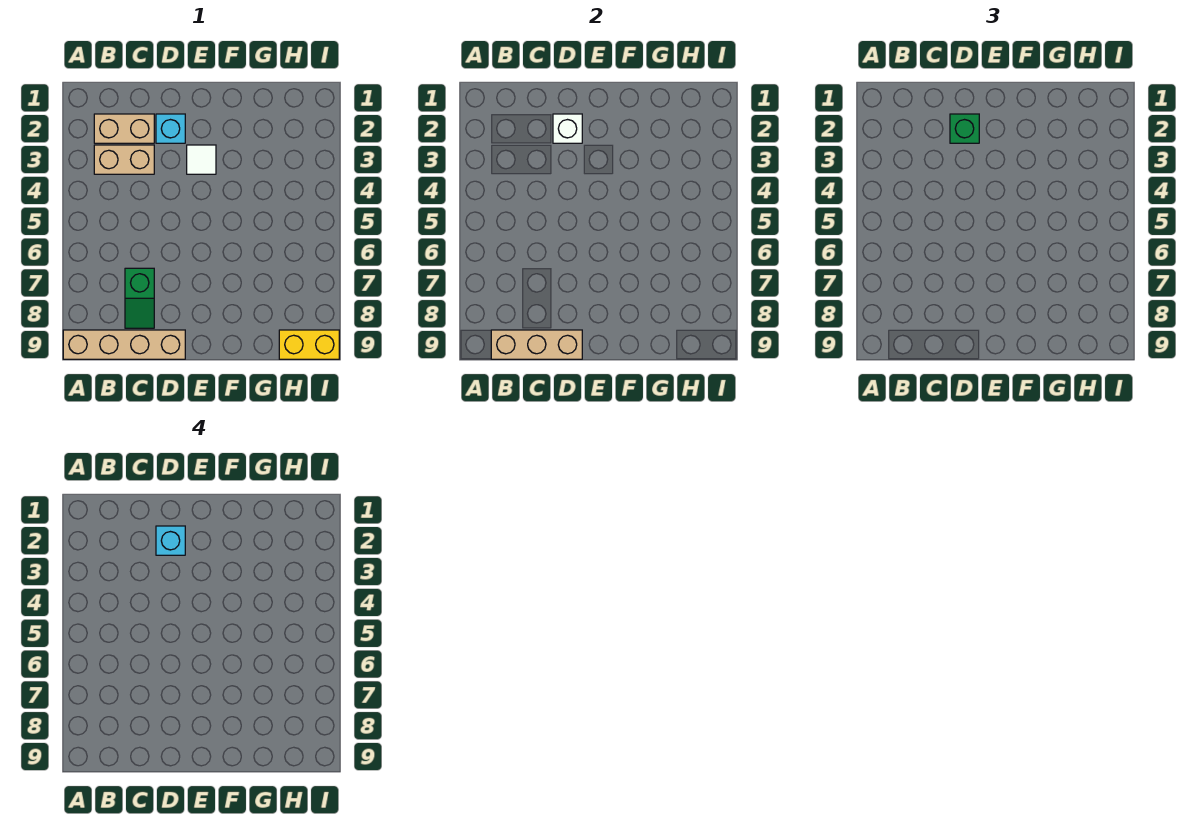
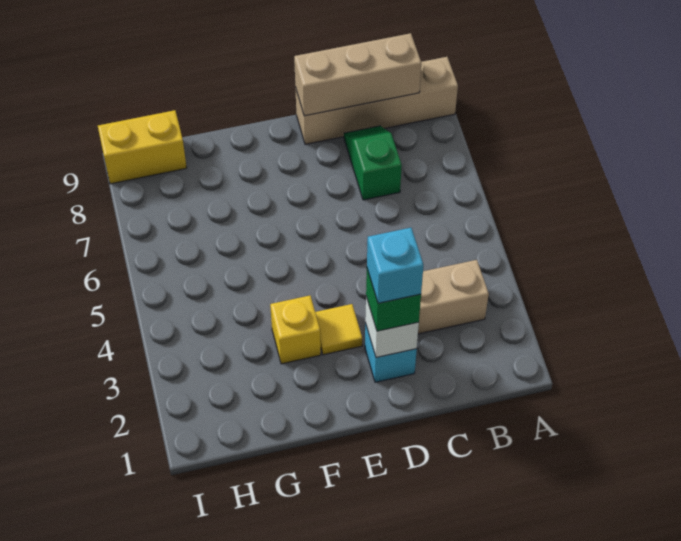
tan 1x2 brick [94,114,154,143] -> none
white 1x1 tile [187,145,216,174] -> yellow 1x1 tile [315,304,362,355]
none -> yellow 1x1 brick [270,296,321,364]

